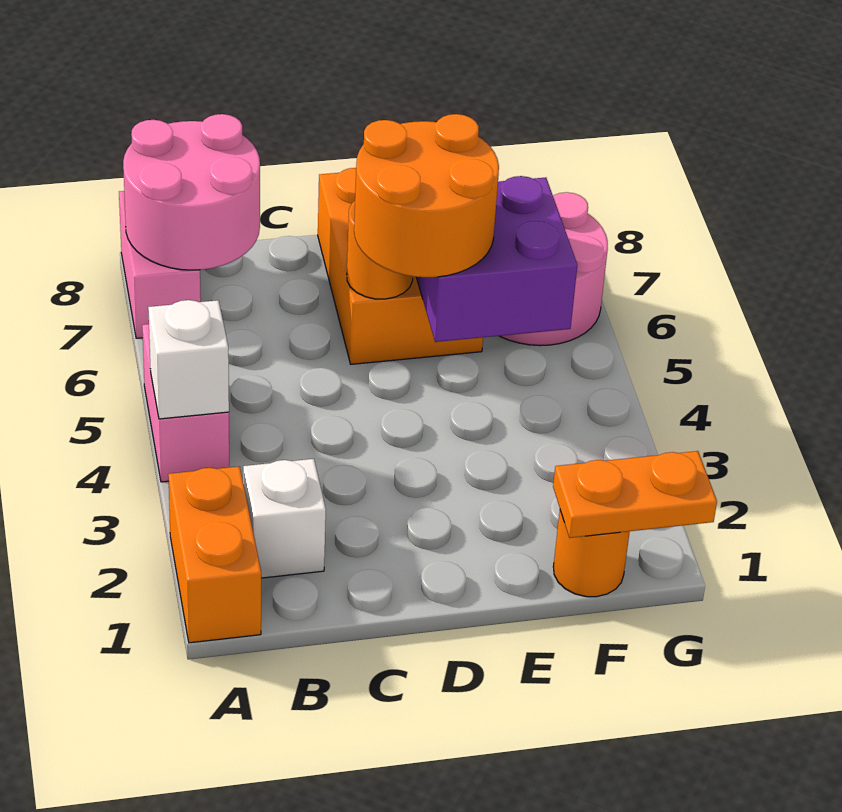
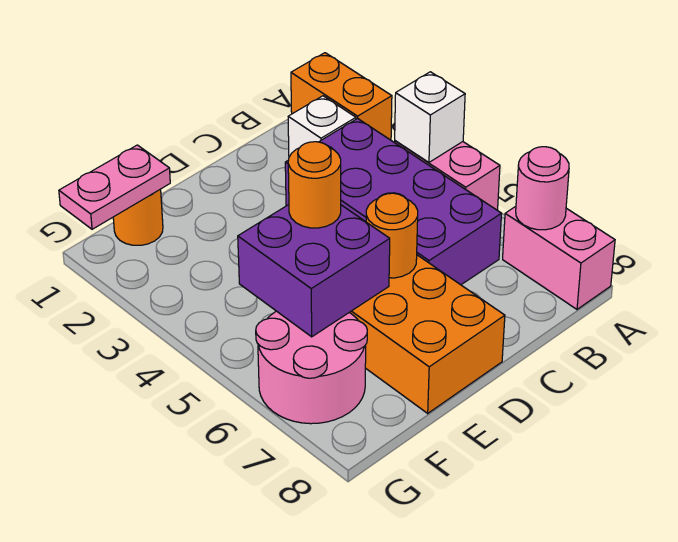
pink 2x2 round brick [123,114,260,270] -> pink 1x1 round brick [516,147,569,230]
none -> purple 2x4 brick [285,118,502,285]
orange 2x2 round brick [354,114,499,277] -> orange 1x1 round brick [288,142,341,228]
orange 1x2 plate [553,451,717,538] -> pink 1x2 plate [59,145,170,229]

